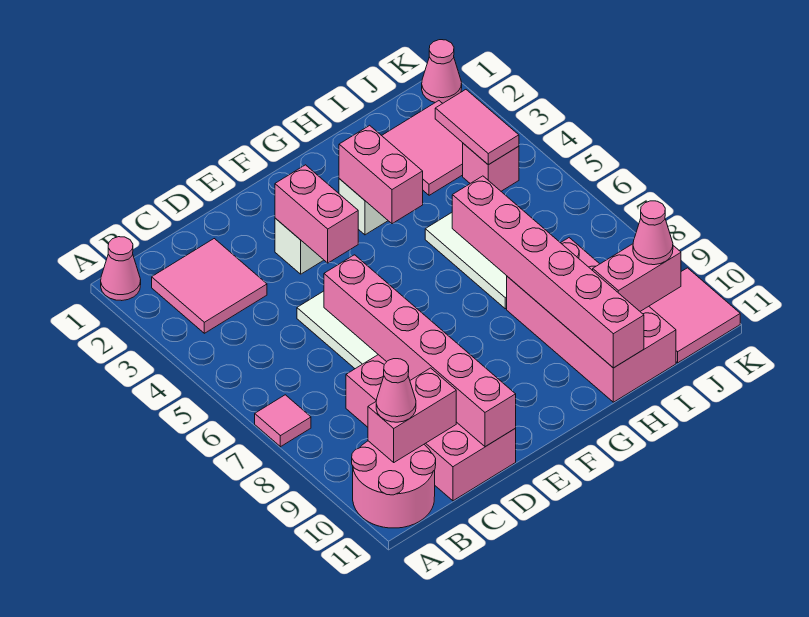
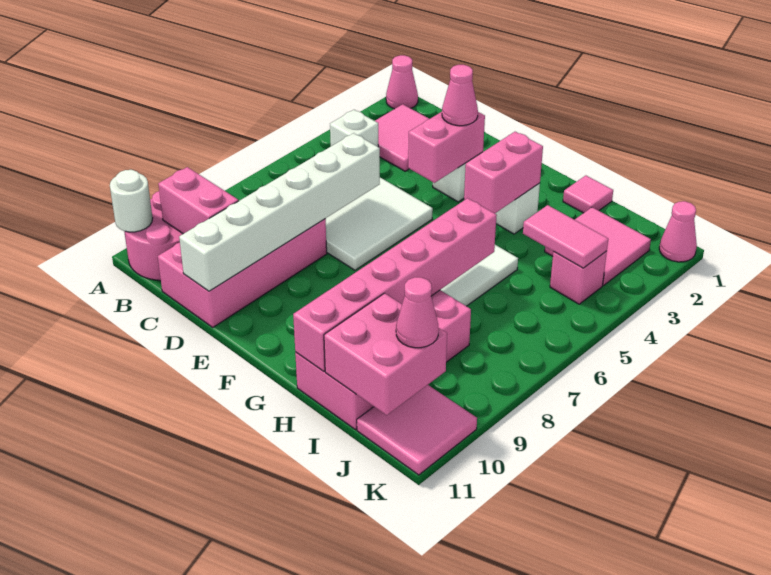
pink 1x1 tile [255,395,311,447] -> pink 1x1 tile moved to [563,176,613,213]
none -> white 1x1 round brick [110,170,153,232]
none -> white 1x1 brick [330,110,378,147]
pink 1x1 cone [376,359,416,422] -> pink 1x1 cone moved to [442,65,478,126]
pink 1x6 brick [324,255,516,447] -> white 1x6 brick [179,133,380,291]
pink 1x2 brick [593,244,681,311] -> pink 2x2 brick [324,293,447,415]
pink 1x2 tile [435,90,519,165] -> pink 1x2 tile turned to [523,205,608,268]

